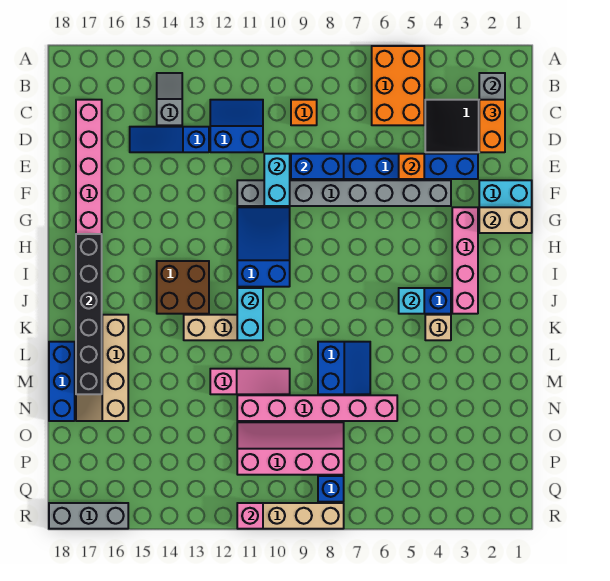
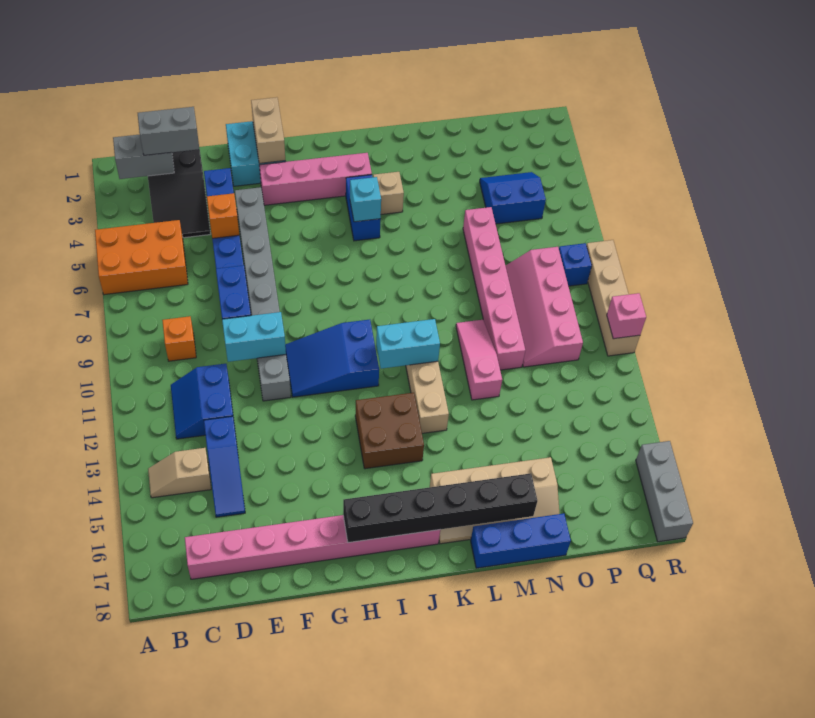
grey 1x2 slope [157,73,182,125] -> tan 1x2 slope [148,448,211,498]
orange 1x2 brick [479,100,505,152] -> grey 1x2 brick [138,107,199,155]
blue 2x2 slope [318,342,370,394] -> blue 2x2 slope moved to [480,172,546,224]

